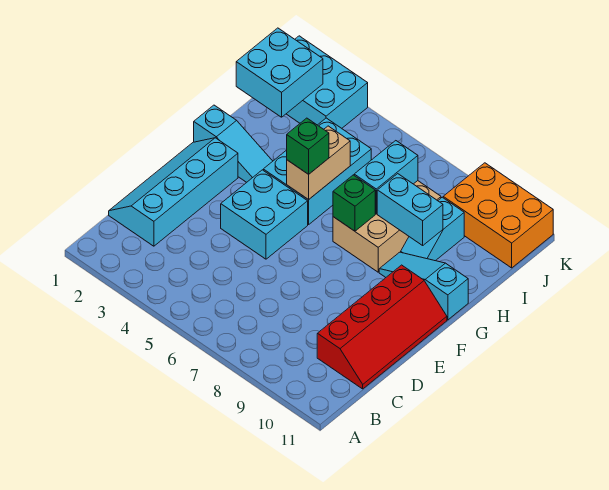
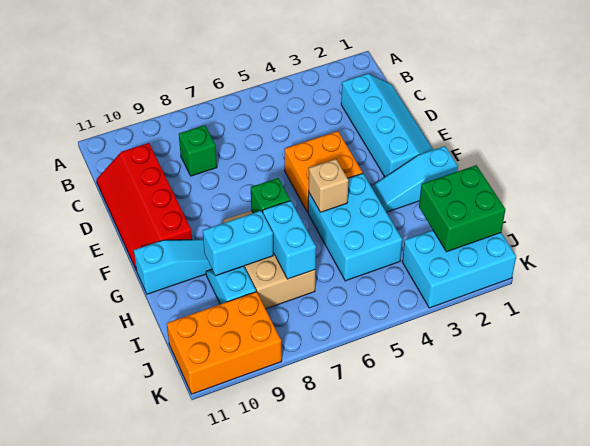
cyan 2x2 brick [221,170,308,259] -> orange 2x2 brick [285,131,363,212]
tan 1x2 brick [287,126,350,200] -> tan 1x1 brick [309,159,348,212]
green 1x1 brick [287,118,329,174] -> green 1x1 brick moved to [179,125,217,176]
cyan 2x2 brick [236,28,323,117] -> green 2x2 brick [419,165,505,252]

